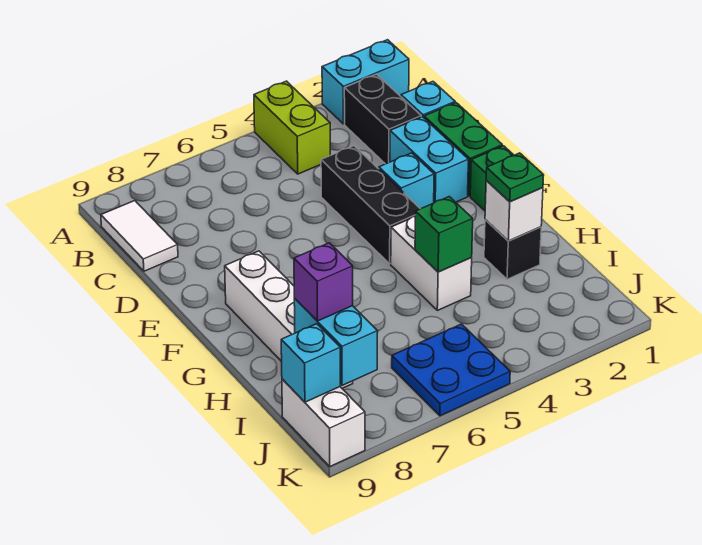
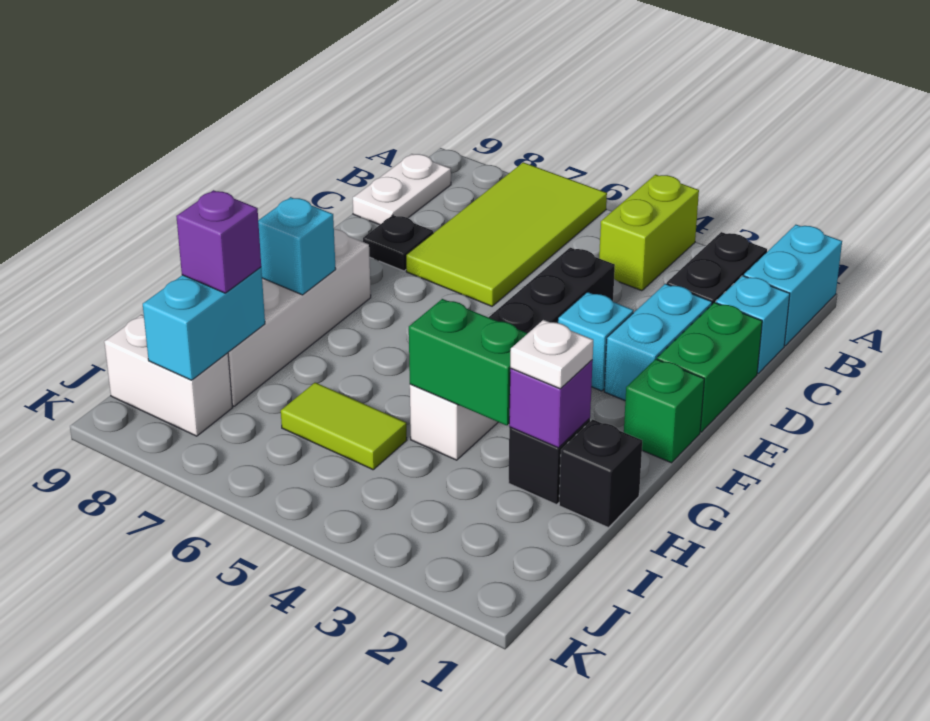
cyan 1x2 brick [322,40,409,124] -> cyan 1x2 brick turned to [744,225,842,346]
none -> lime 2x4 tile [406,162,607,306]
white 1x2 tile [101,201,178,271] -> white 1x2 plate [353,154,451,225]
none -> black 1x1 plate [363,215,433,271]
none -> black 1x1 brick [559,419,642,528]
white 1x1 brick [485,181,543,241] -> purple 1x1 brick [509,360,593,448]
green 1x1 plate [486,153,544,202] -> white 1x1 plate [510,320,593,389]
green 1x1 brick [415,197,473,272] -> green 1x2 brick [409,299,528,426]
none -> lime 1x2 tile [281,383,407,470]
blue 2x2 plate [392,324,510,416] -> none
white 1x2 brick [282,379,365,466] -> white 1x2 brick turned to [104,315,232,436]
cyan 1x1 brick [281,324,340,402] -> cyan 1x1 brick moved to [258,197,336,295]

